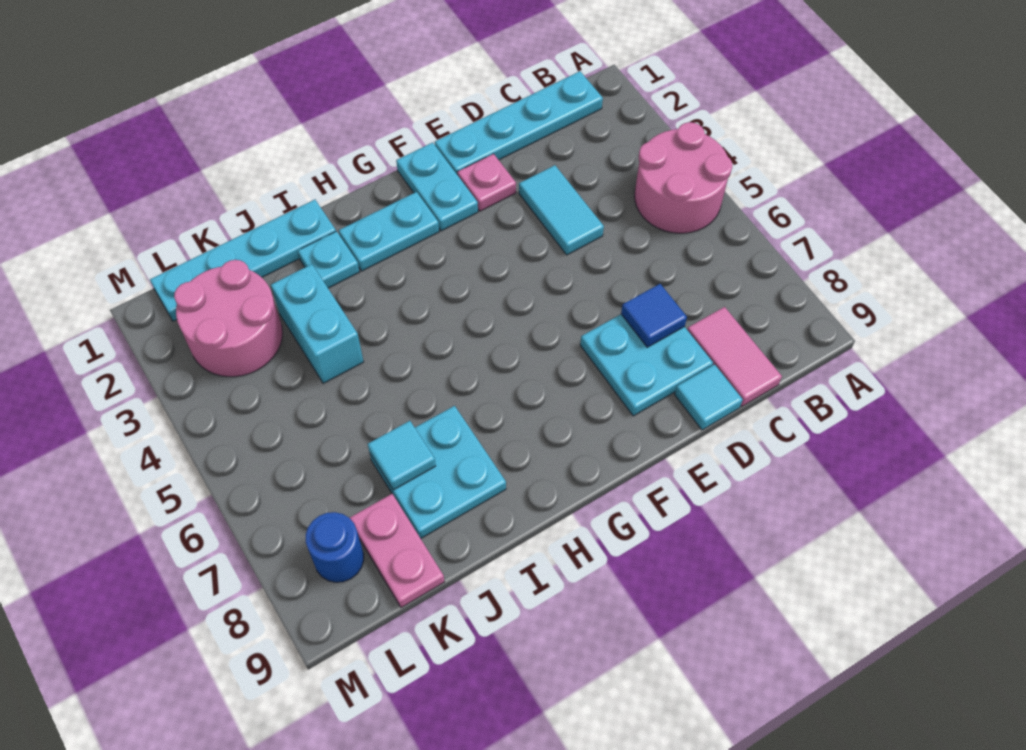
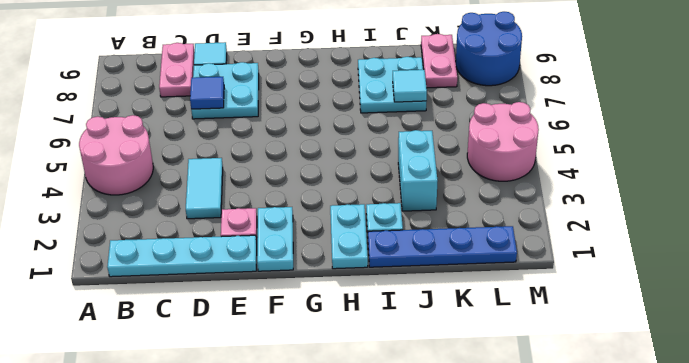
pink 1x2 tile [687,307,782,407] -> pink 1x2 plate [159,43,195,97]
cyan 1x2 plate [339,192,439,271] -> cyan 1x2 plate turned to [330,204,368,269]
cyan 1x4 plate [150,200,336,321] -> blue 1x4 plate [368,226,517,267]
pink 2x2 round brick [174,260,283,377] -> pink 2x2 round brick moved to [467,102,539,181]
blue 1x1 round brick [306,512,364,582] -> blue 2x2 round brick [456,12,522,86]

